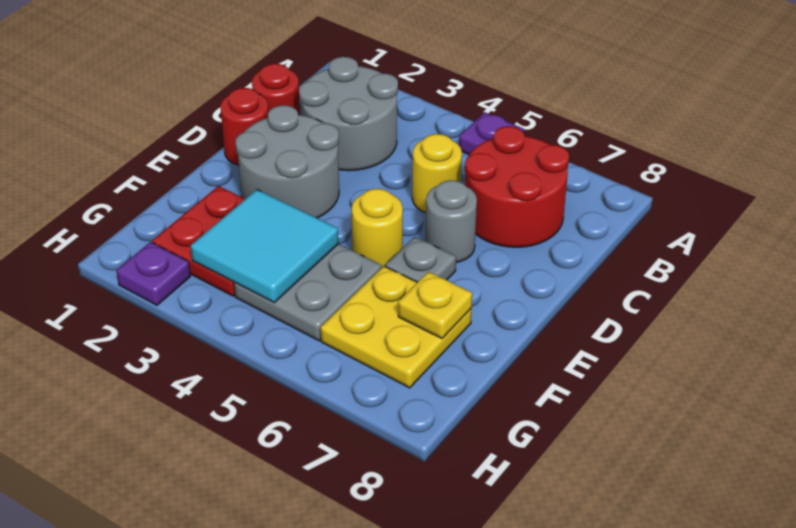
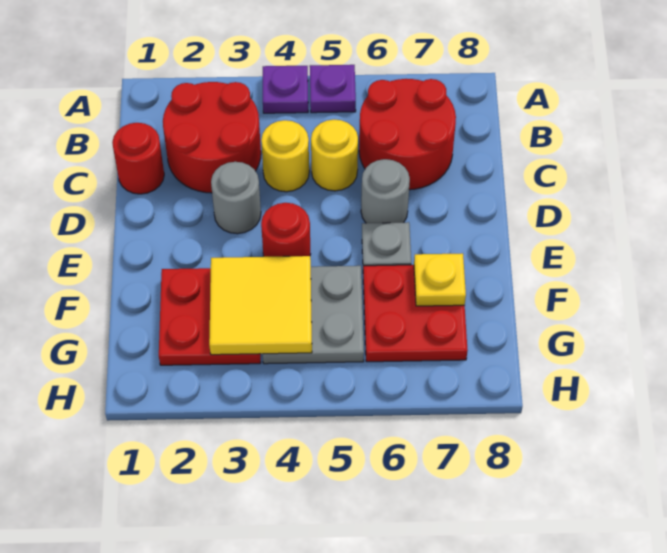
grey 2x2 round brick [299,57,398,171] -> red 2x2 round brick [163,82,261,193]
red 1x1 round brick [220,88,268,165] -> red 1x1 round brick moved to [261,203,310,257]
grey 2x2 round brick [235,105,339,218] -> grey 1x1 round brick [211,162,261,234]
yellow 1x1 round brick [351,189,403,267] -> yellow 1x1 round brick moved to [261,120,309,192]
cyan 2x2 tile [191,190,339,303] -> yellow 2x2 tile [209,256,312,355]
yellow 2x2 plate [320,266,471,388] -> red 2x2 plate [363,265,468,362]
purple 1x1 plate [116,242,191,305] -> purple 1x1 plate moved to [263,66,308,113]

